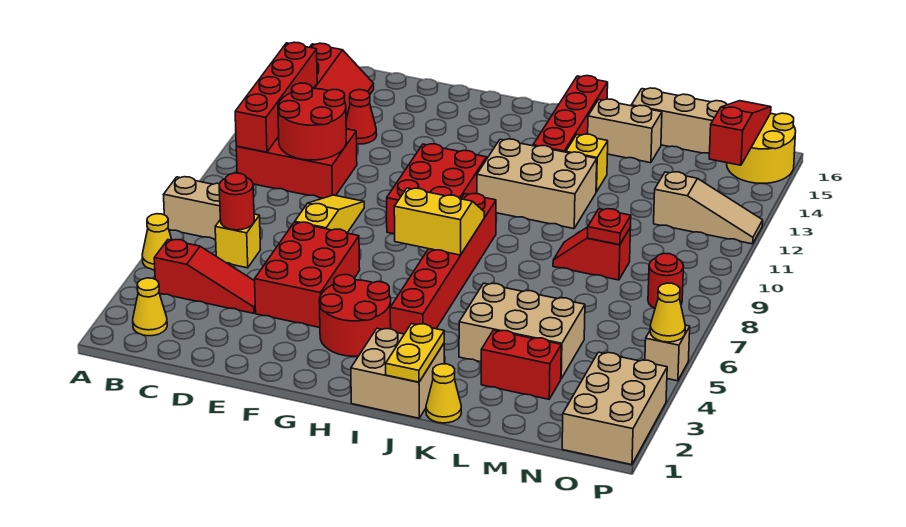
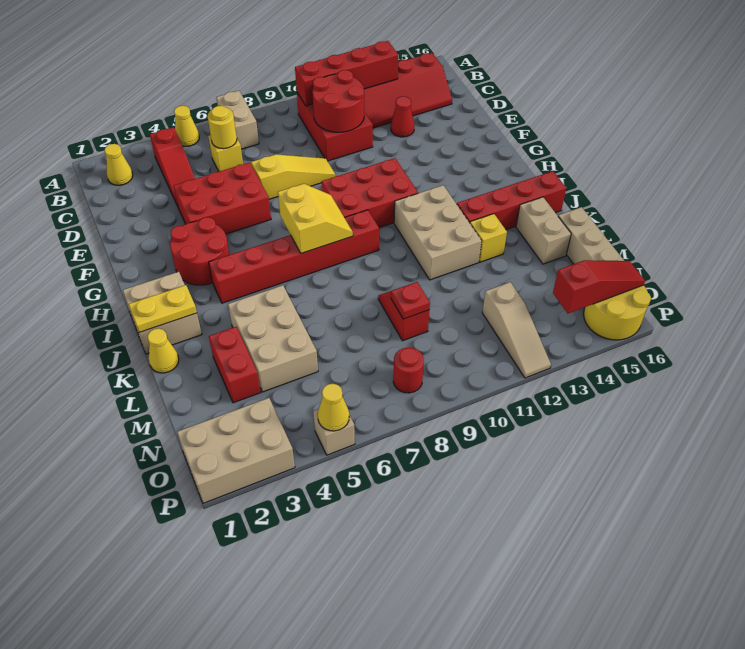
red 1x1 round brick [219,173,254,230] -> yellow 1x1 round brick [207,106,237,149]

